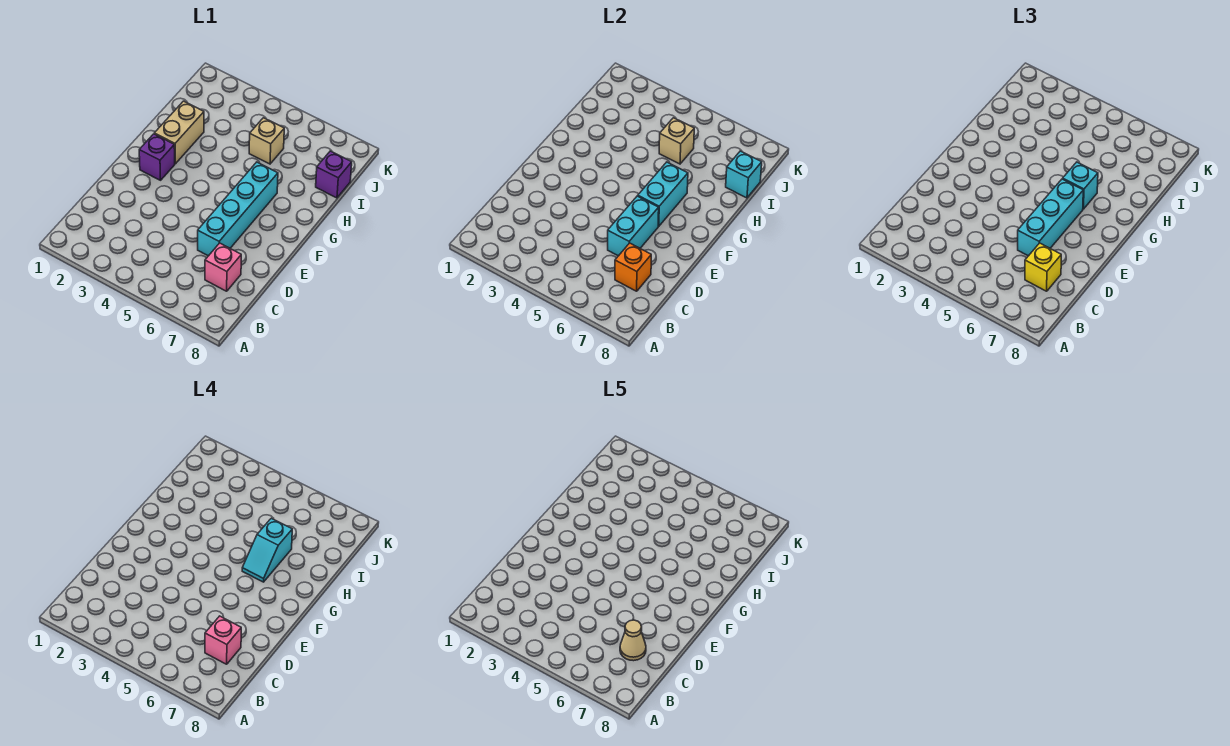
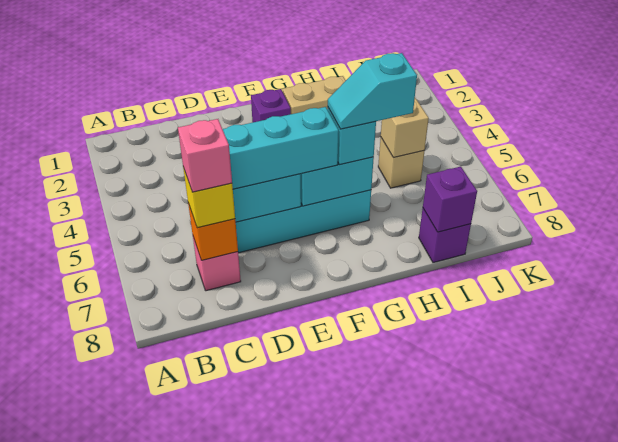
tan 1x1 cone [620,620,646,661] -> none
cyan 1x1 brick [726,151,762,198] -> purple 1x1 brick [423,167,477,232]

